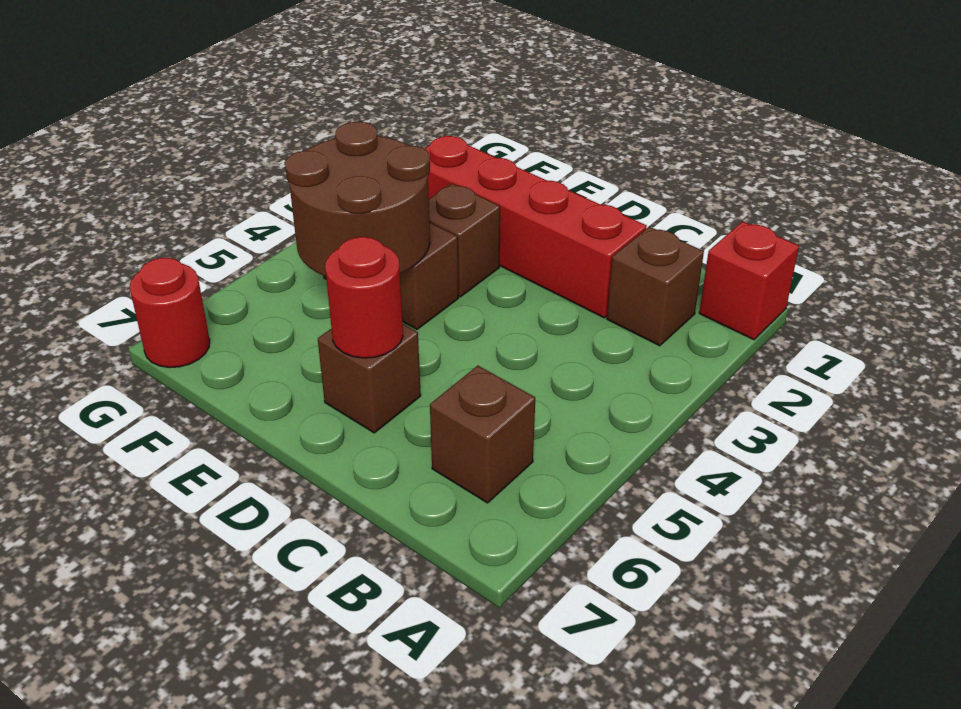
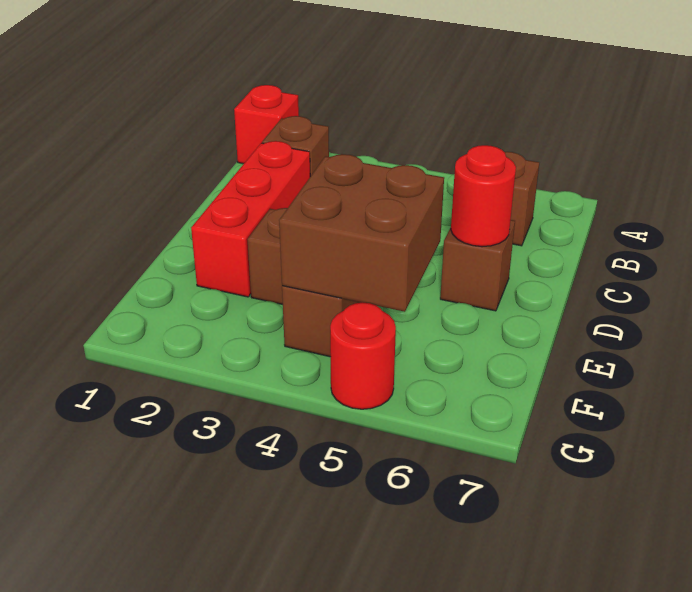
red 1x4 brick [424,135,647,318] -> red 1x3 brick [191,141,310,297]
brown 2x2 round brick [285,122,430,276] -> brown 2x2 brick [279,154,444,312]
red 1x1 round brick [130,258,210,368] -> red 1x1 round brick moved to [330,302,396,409]

